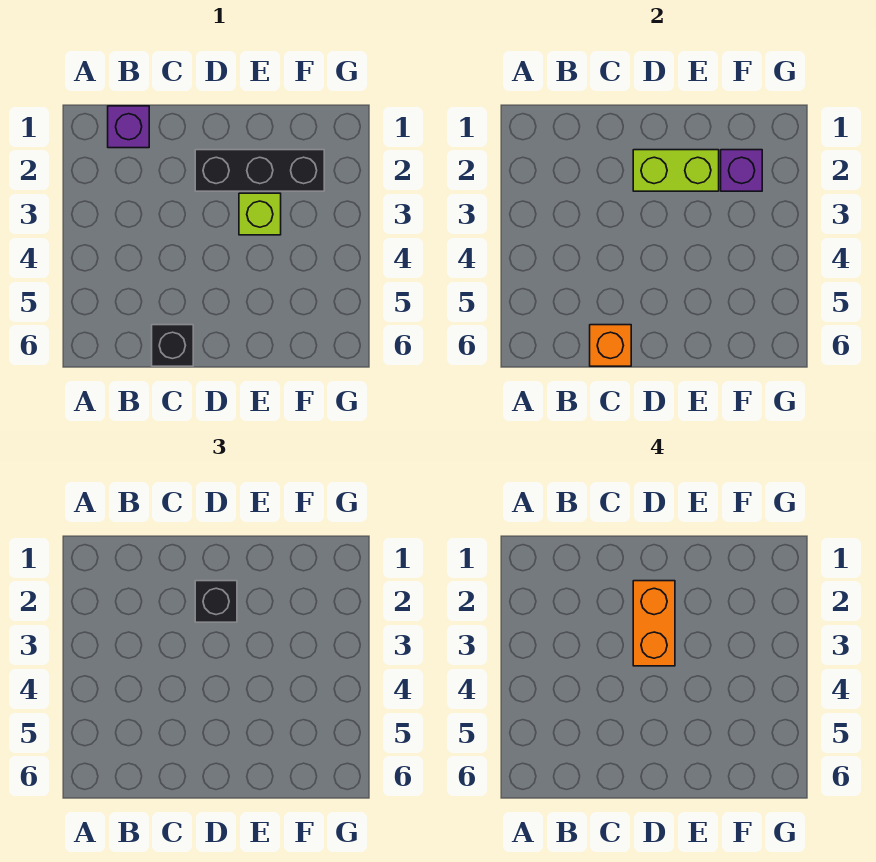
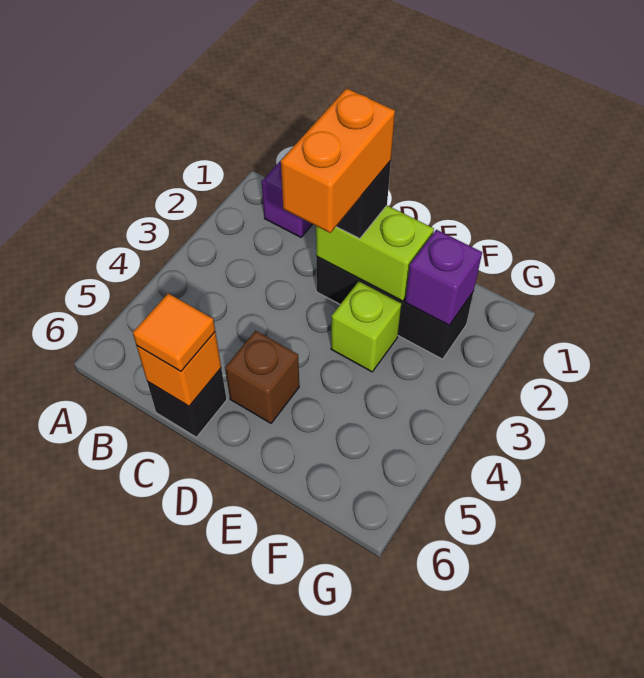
none -> orange 1x1 tile [133,293,215,371]
none -> brown 1x1 brick [225,331,299,423]

